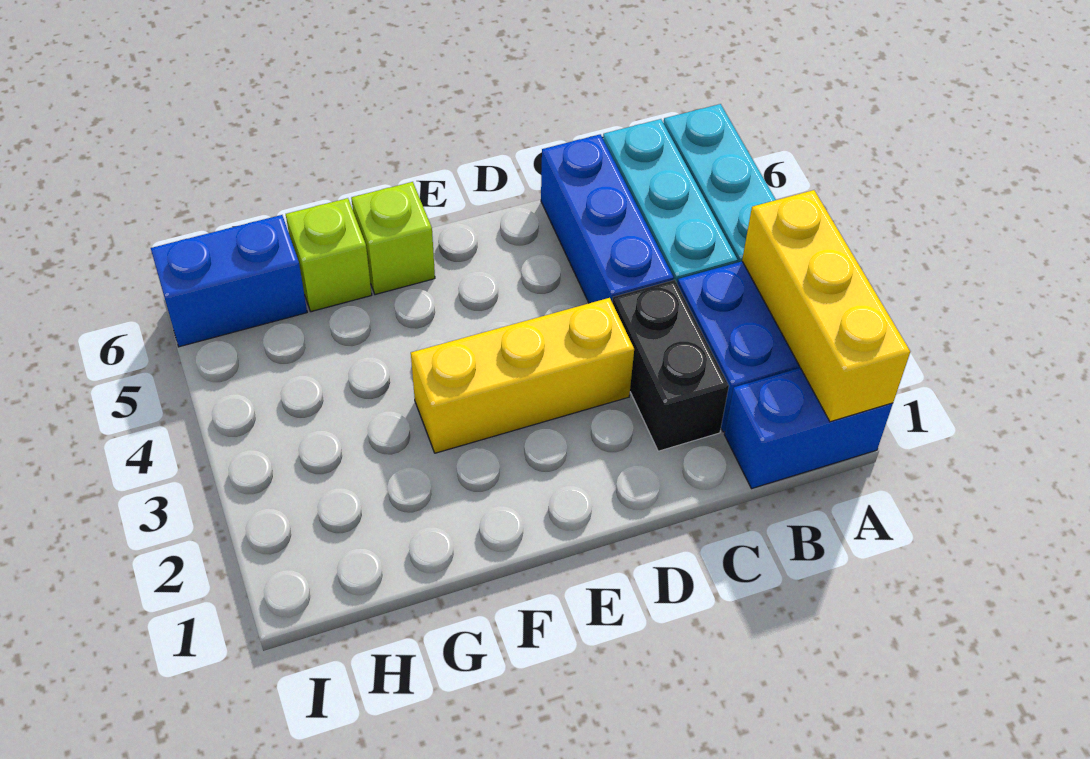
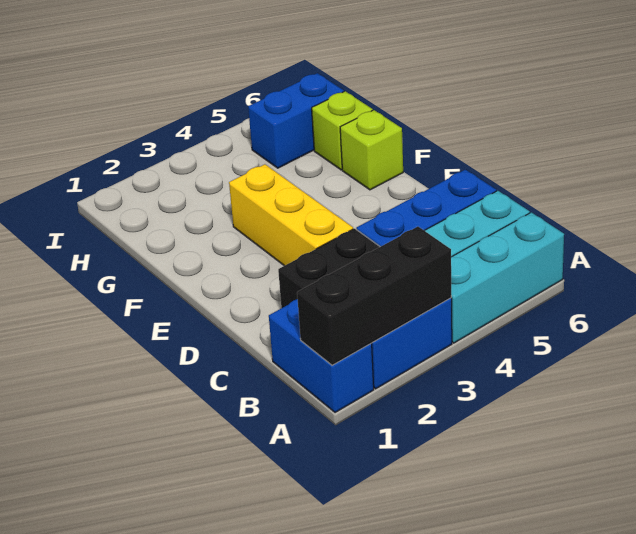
yellow 1x3 brick [742,190,910,422] -> black 1x3 brick [297,227,451,365]
blue 1x2 brick [151,215,307,347] -> blue 1x2 brick turned to [248,73,344,168]

